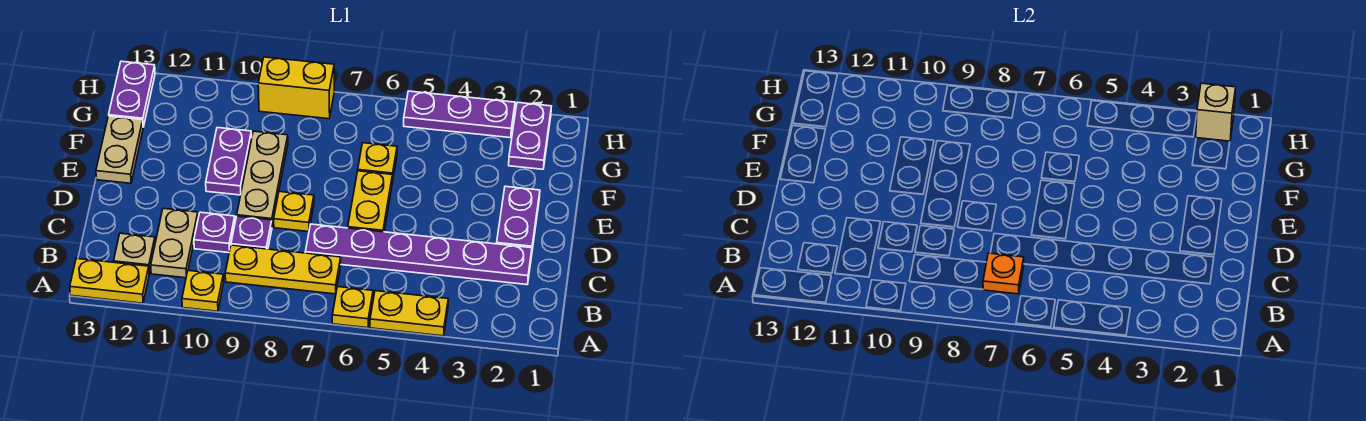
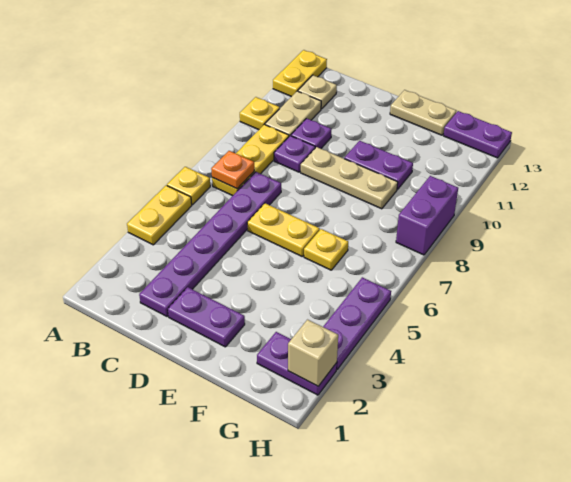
tan 1x2 plate [151,208,198,278] -> tan 1x2 plate turned to [265,91,321,136]
yellow 1x1 plate [274,192,314,232] -> none
yellow 1x2 brick [258,57,334,119] -> purple 1x2 brick [396,176,458,255]

